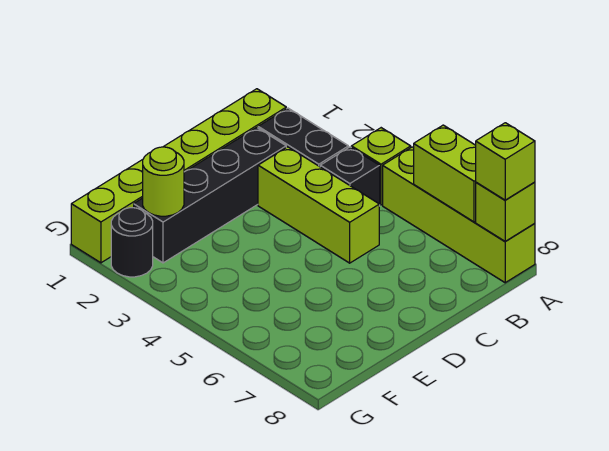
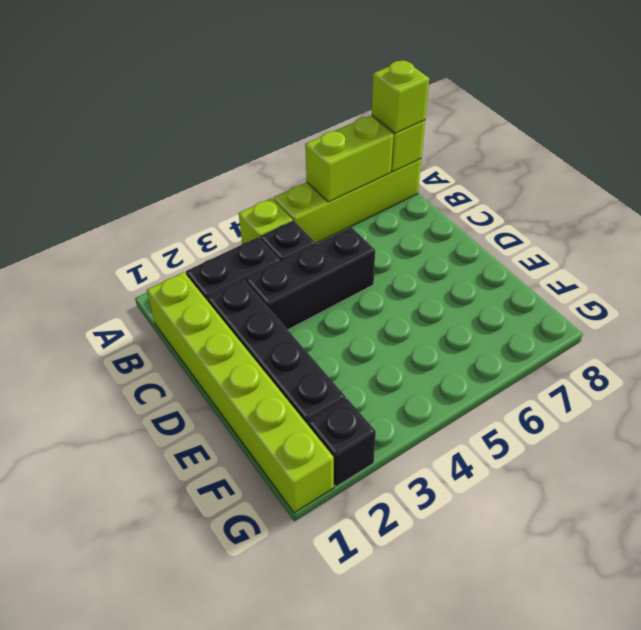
lime 1x3 brick [258,147,379,263] -> black 1x3 brick [246,227,375,330]
lime 1x1 round brick [143,147,184,216] -> none
black 1x1 round brick [111,208,153,277] -> black 1x1 brick [308,399,376,487]

